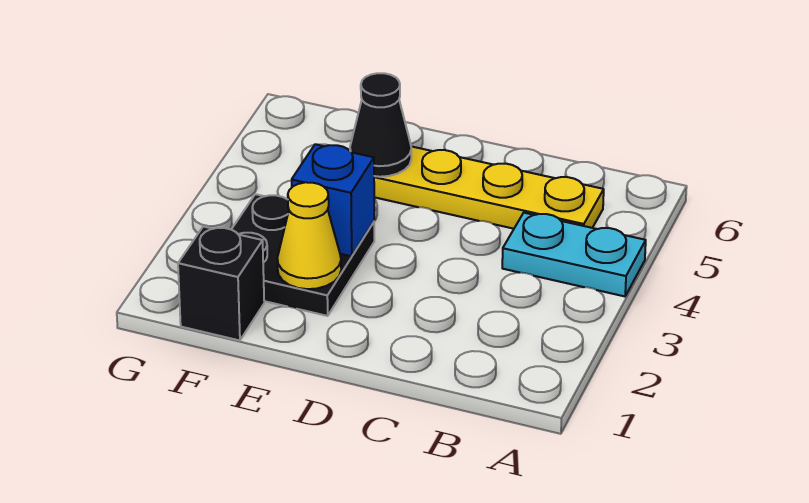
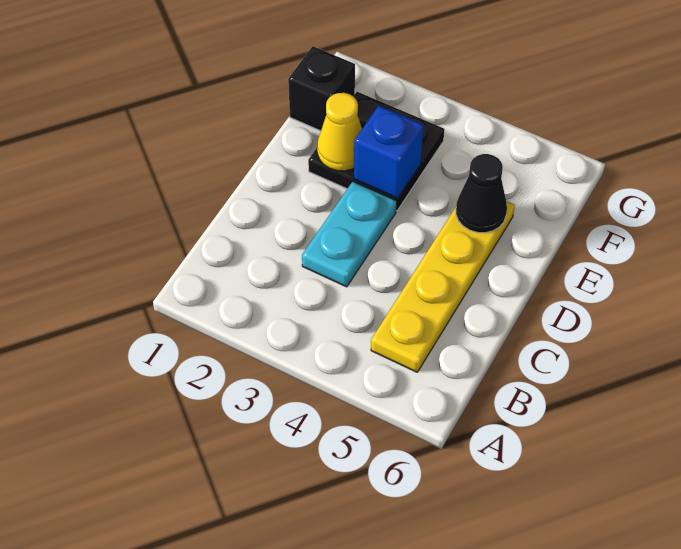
cyan 1x2 plate [502,213,646,296] -> cyan 1x2 plate moved to [302,182,397,287]

